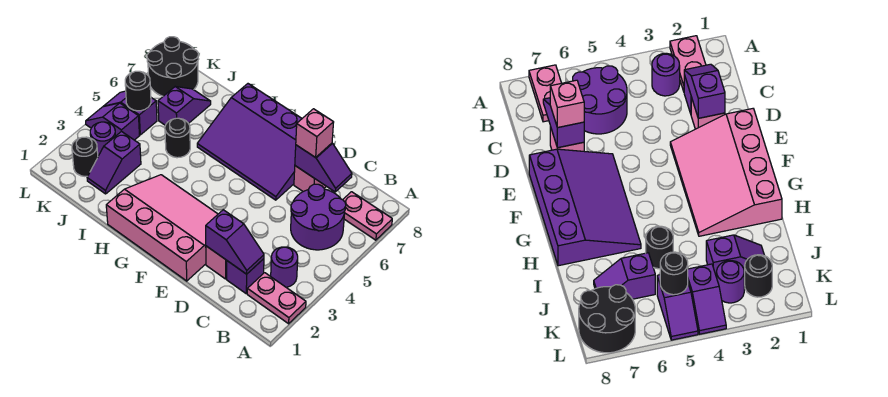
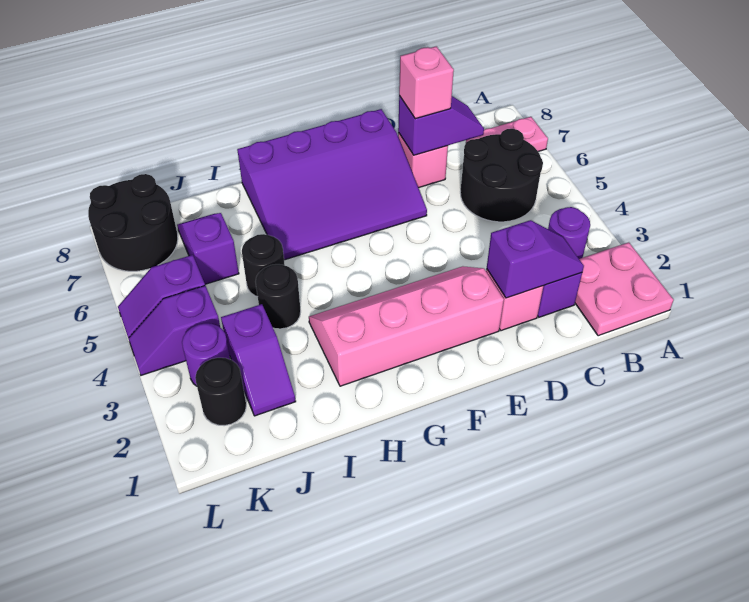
pink 1x2 plate [247,273,306,324] -> pink 2x2 plate [575,242,674,336]
purple 2x2 round brick [291,184,346,250] -> black 2x2 round brick [460,129,543,222]
pink 3x4 slope [106,175,218,281] -> pink 2x4 slope [309,266,504,386]
black 1x1 round brick [125,71,151,111] -> black 1x1 round brick moved to [256,264,301,329]

